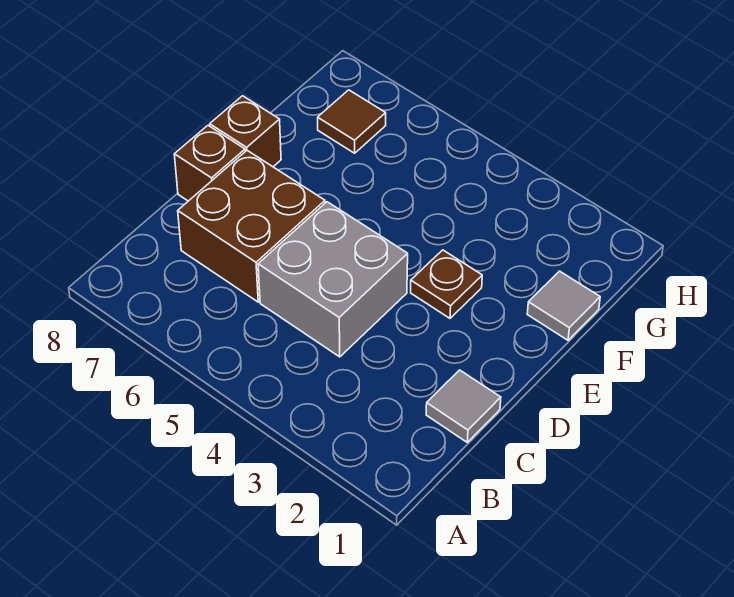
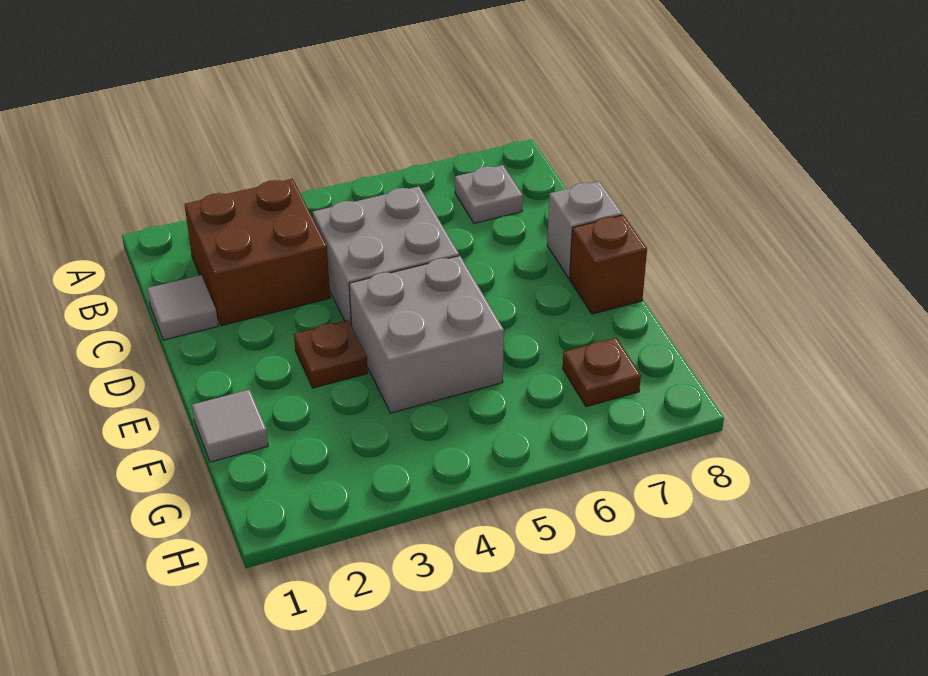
none -> grey 1x1 plate [455,165,523,223]
brown 2x2 brick [178,151,325,302] -> brown 2x2 brick moved to [185,179,330,326]
brown 1x1 brick [174,126,245,201] -> grey 1x1 brick [547,181,622,278]
none -> grey 2x2 brick [349,256,504,413]
brown 1x1 tile [318,90,386,153] -> brown 1x1 plate [563,338,641,407]

